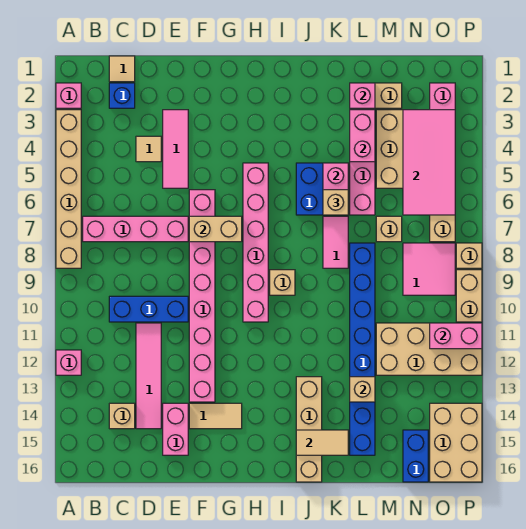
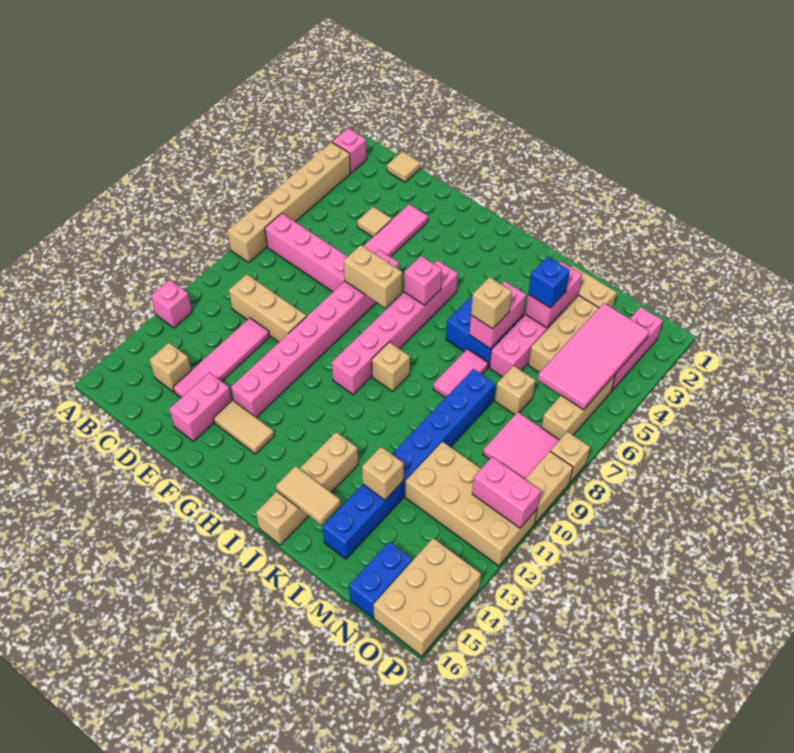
blue 1x1 brick [109,83,135,108] -> blue 1x1 brick moved to [528,257,570,308]
blue 1x3 brick [109,296,188,322] -> tan 1x3 brick [229,274,306,342]
pink 1x1 brick [350,83,375,108] -> pink 1x1 brick moved to [404,256,442,305]

